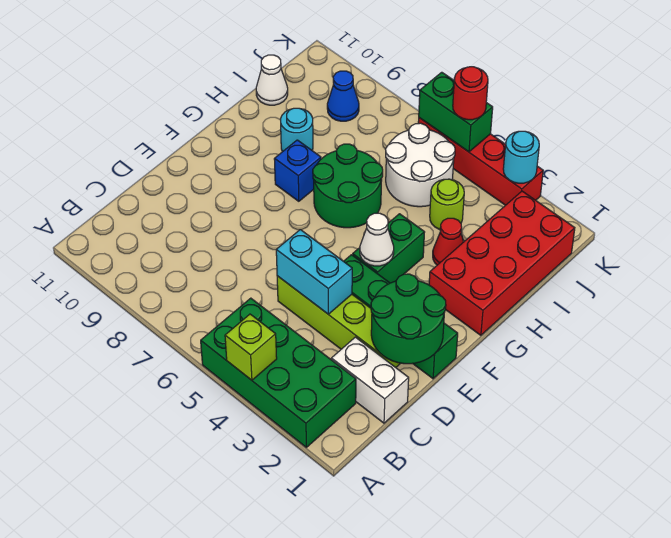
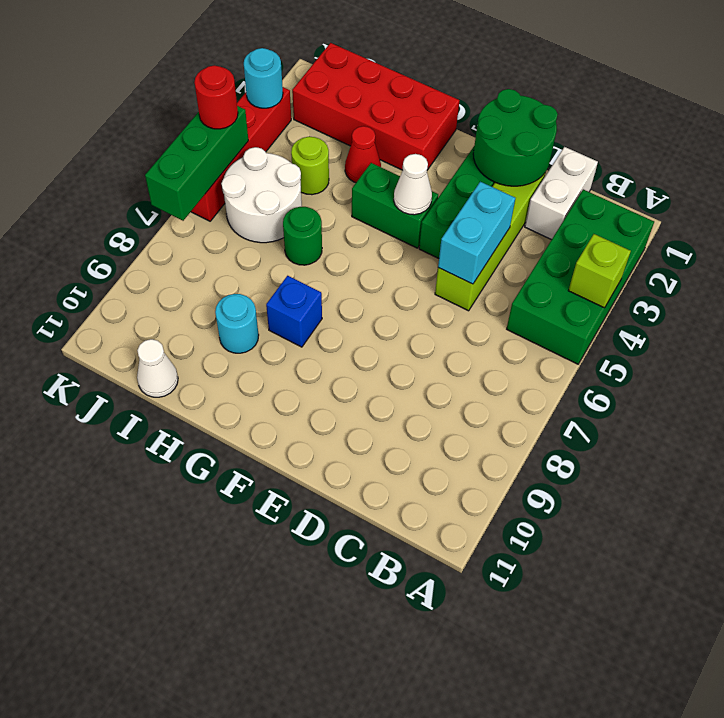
green 2x2 round brick [313,144,383,228] -> green 1x1 round brick [283,207,322,265]
blue 1x1 cone [327,71,359,121] -> none
green 1x2 brick [419,72,493,152] -> green 1x3 brick [145,106,248,221]

